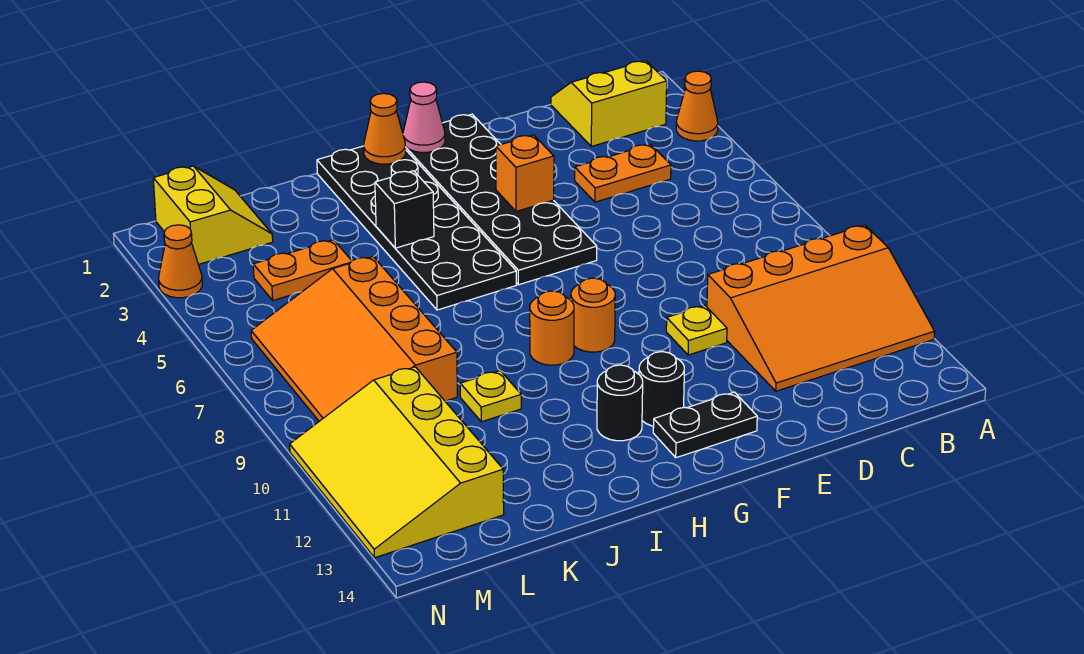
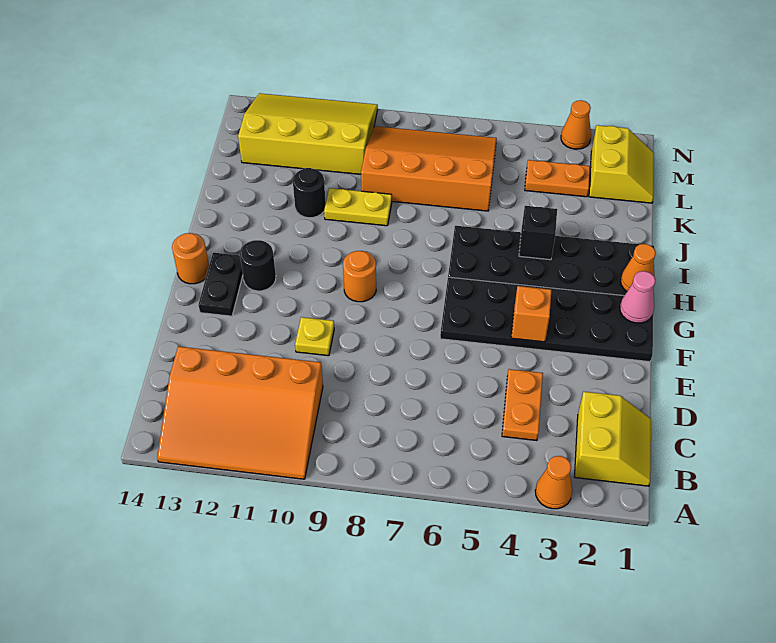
orange 3x4 slope [707,225,935,391] -> orange 3x4 slope turned to [157,346,323,479]
orange 1x1 round brick [530,291,574,365] -> orange 1x1 round brick moved to [172,233,209,284]
black 1x1 round brick [597,365,643,441] -> black 1x1 round brick moved to [293,168,326,218]
yellow 1x1 plate [460,371,521,422] -> yellow 1x2 plate [324,188,392,226]
orange 1x2 plate [253,240,352,300] -> orange 1x2 plate turned to [525,160,590,197]
yellow 2x2 slope [153,166,273,264] -> yellow 2x2 slope turned to [589,125,654,203]

